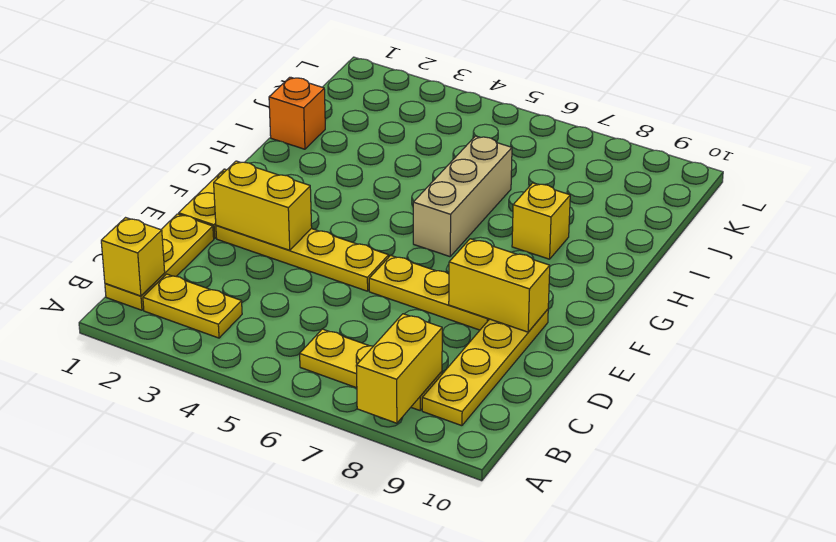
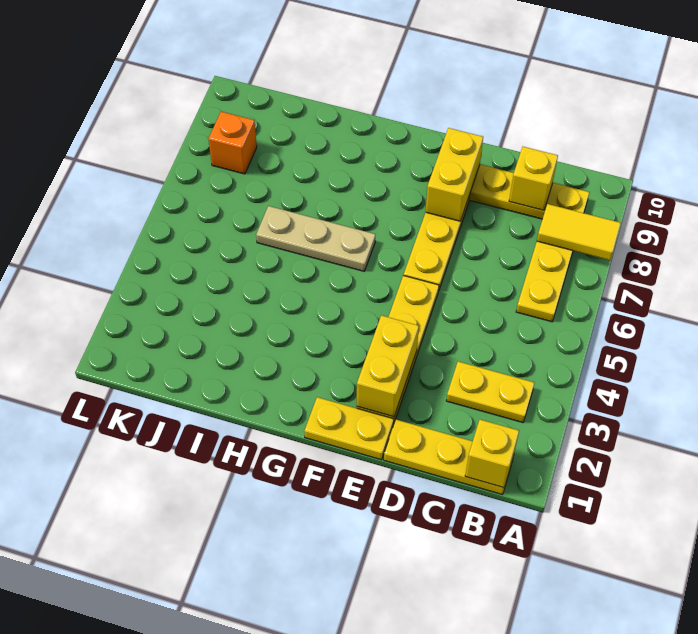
yellow 1x2 brick [356,314,442,423] -> yellow 1x2 tile [537,204,621,260]
yellow 1x2 plate [143,274,242,338] -> yellow 1x2 plate turned to [446,362,534,423]
tan 1x3 brick [413,136,512,257] -> tan 1x3 plate [256,206,375,271]
yellow 1x1 brick [512,183,570,259] -> yellow 1x1 brick moved to [509,147,558,210]
orange 1x1 brick [269,77,325,149] -> orange 1x1 brick moved to [208,112,257,174]

